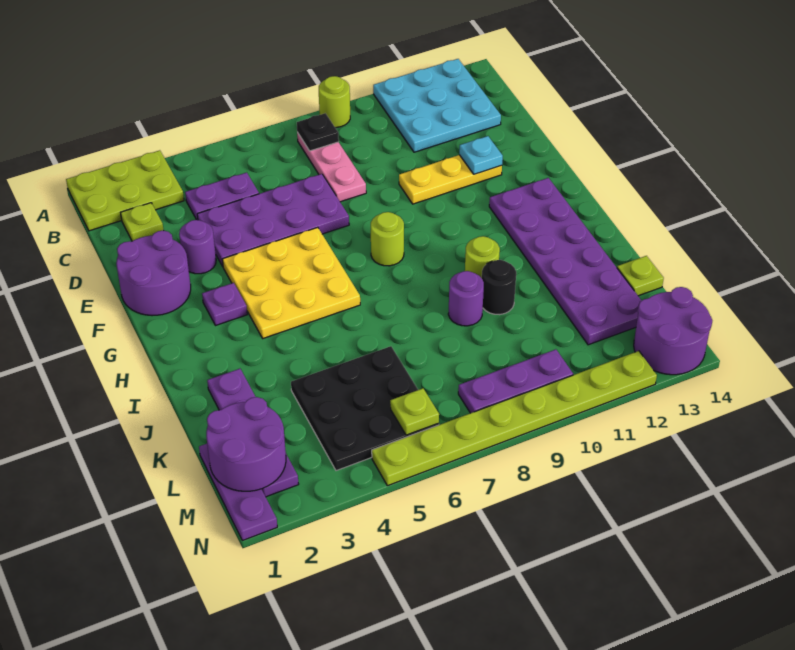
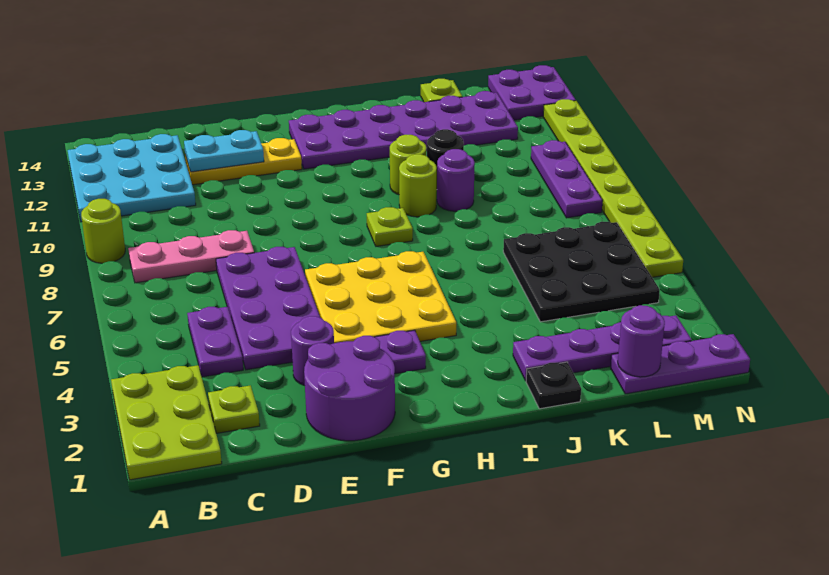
black 1x1 plate [297,113,339,151] -> black 1x1 plate moved to [526,362,581,409]
yellow 1x3 plate [399,155,502,204] -> yellow 1x3 plate turned to [185,138,302,185]
cyan 1x1 plate [459,136,503,174] -> cyan 1x2 plate [184,130,264,172]
lime 1x1 round brick [371,212,404,266] -> lime 1x1 round brick moved to [399,154,437,217]
purple 2x2 round brick [206,397,286,491] -> purple 1x1 round brick [618,305,665,377]
lime 1x1 plate [390,388,439,435] -> lime 1x1 plate moved to [367,207,413,246]
purple 2x2 round brick [634,287,712,375] -> purple 2x2 plate [488,65,576,120]

